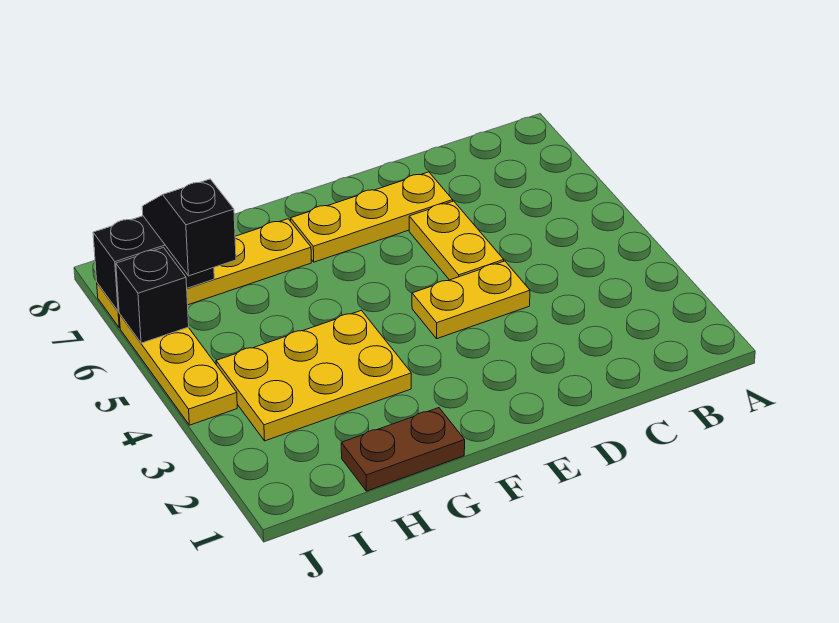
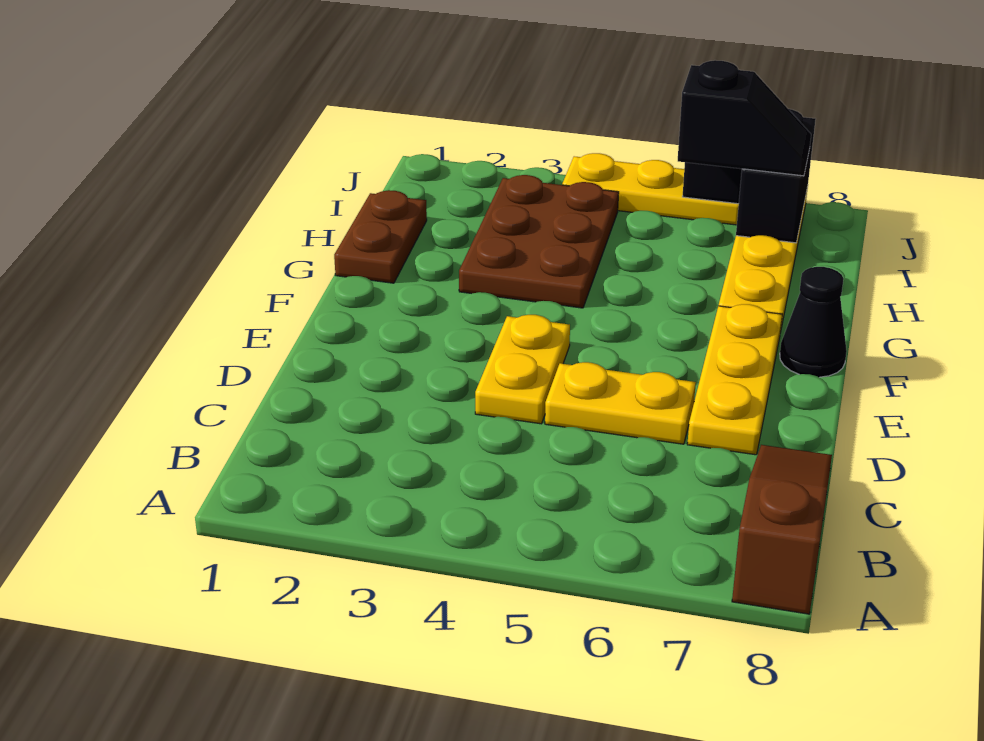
none -> brown 1x3 slope [732,445,832,614]
none -> black 1x1 cone [780,267,847,377]
yellow 2x3 plate [216,310,411,441] -> brown 2x3 plate [459,175,619,308]

